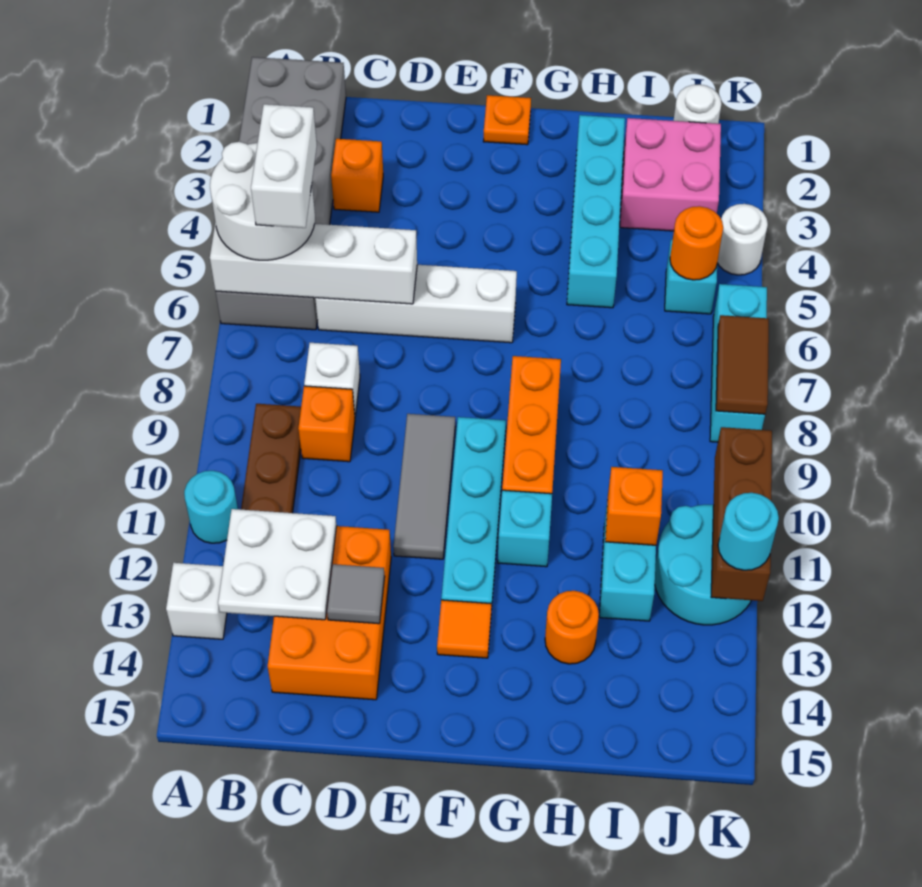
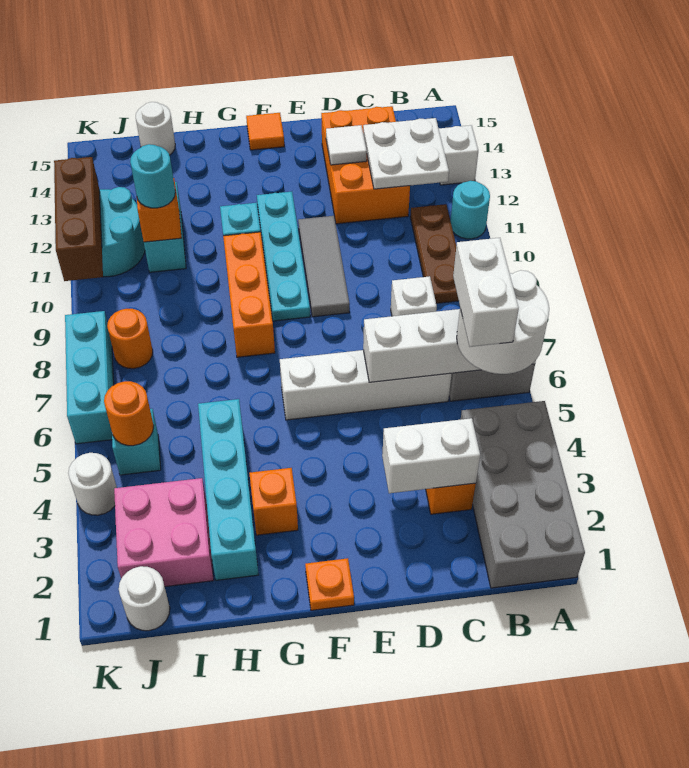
none -> white 1x2 brick [382,418,480,493]
orange 1x1 brick [298,386,355,462] -> orange 1x1 brick moved to [249,468,298,535]
grey 1x1 tile [327,564,385,624] -> white 1x1 tile [326,125,367,165]
orange 1x1 tile [437,600,492,658] -> orange 1x1 tile moved to [246,113,284,150]
orange 1x1 round brick [545,591,599,664] -> orange 1x1 round brick moved to [107,309,153,369]
none -> white 1x1 round brick [136,102,175,155]
brown 1x2 tile [716,315,769,414] -> none
cyan 1x1 round brick [718,493,779,570] -> cyan 1x1 round brick moved to [130,144,175,208]

